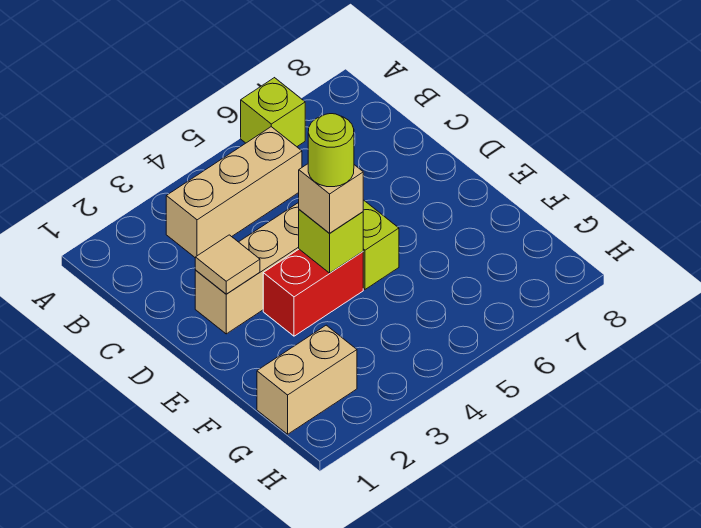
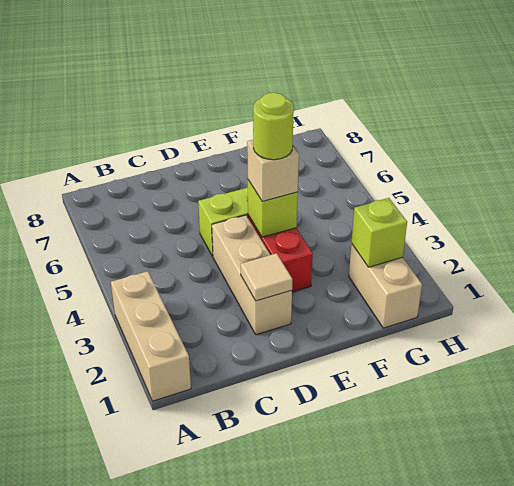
lime 1x1 brick [241,78,305,147] -> lime 1x1 brick moved to [351,198,407,267]
tan 1x3 brick [166,127,302,257] -> tan 1x3 brick moved to [111,271,191,401]

